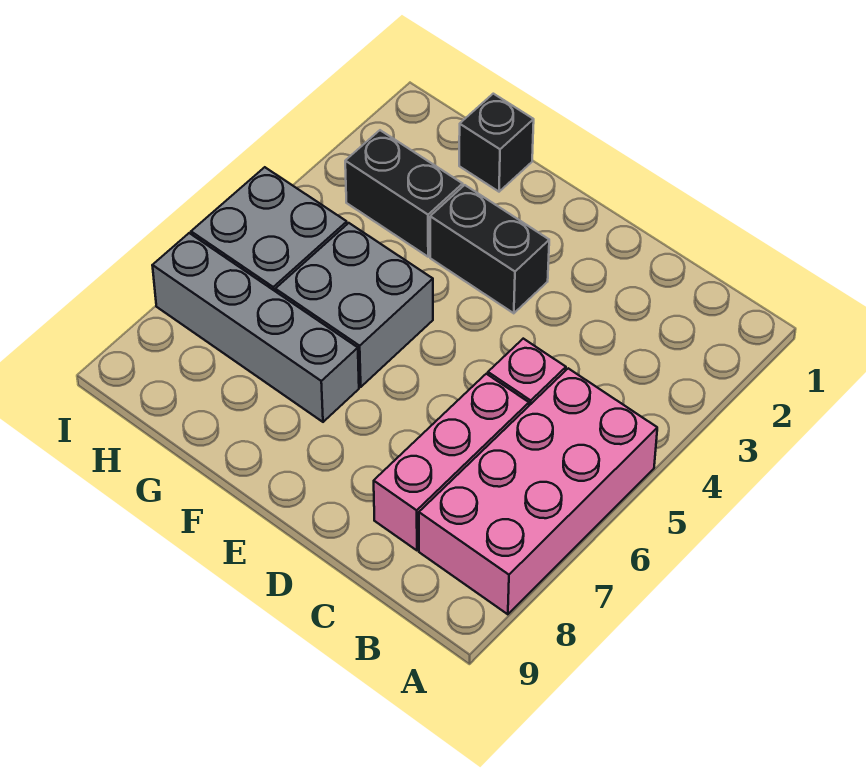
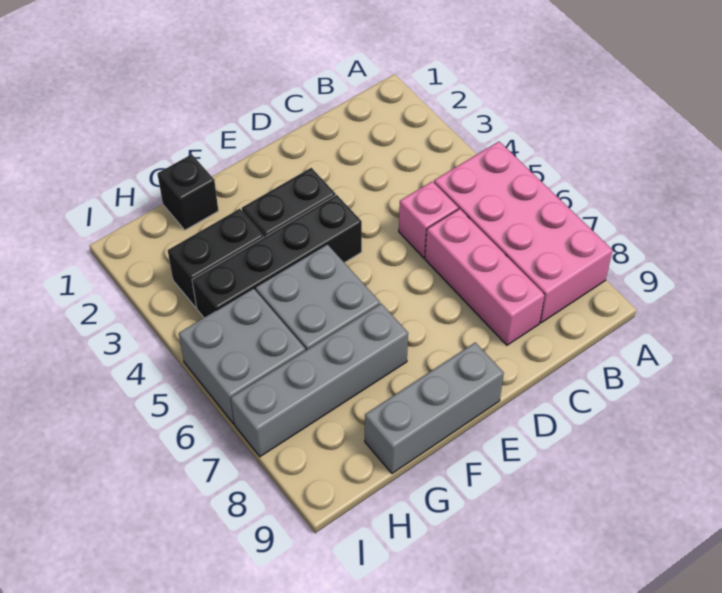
none -> black 1x4 brick [192,195,362,317]
none -> grey 1x3 brick [365,342,504,473]

